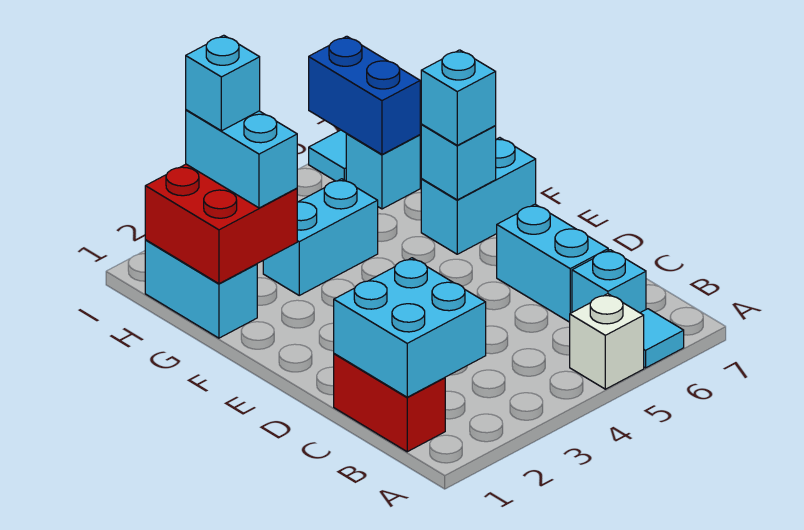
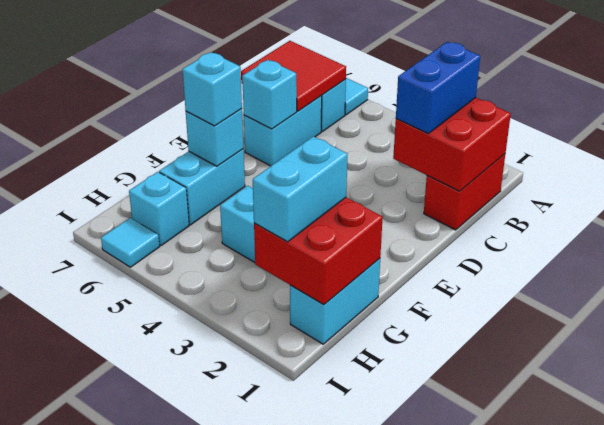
white 1x1 brick [570,294,644,389] -> none
cyan 2x2 brick [334,258,486,397] -> red 2x2 brick [393,98,511,191]
none -> red 2x2 tile [241,41,346,111]
cyan 1x2 brick [421,138,536,254] -> cyan 1x2 brick turned to [159,149,245,225]
cyan 1x1 brick [186,35,260,131] -> cyan 1x1 brick moved to [242,60,297,129]
blue 1x2 brick [309,36,420,154] -> blue 1x2 brick moved to [396,42,480,134]

